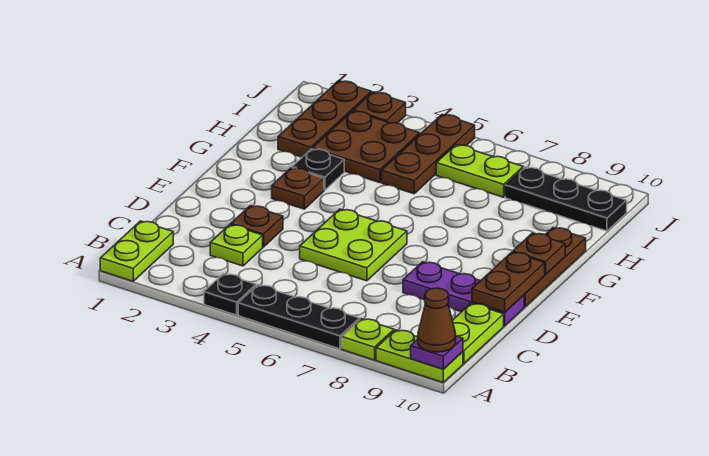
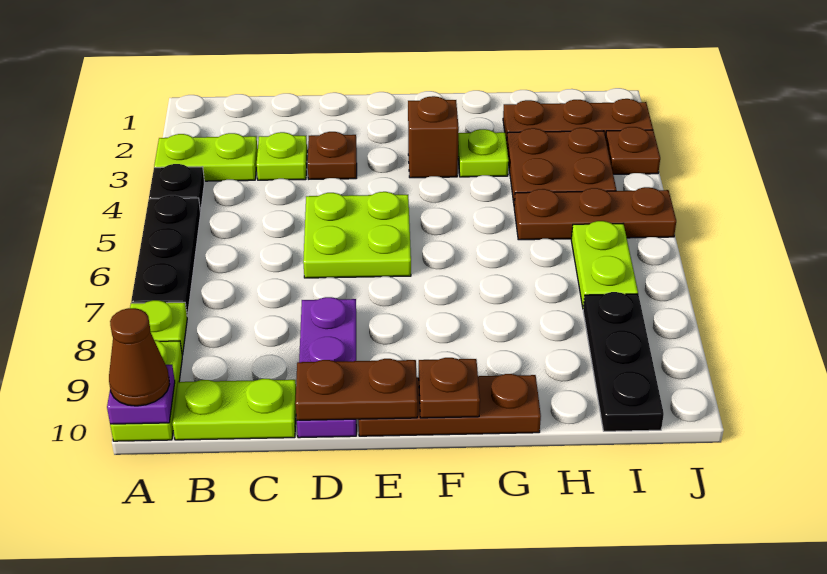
lime 1x2 plate [100,221,173,281] -> lime 1x2 plate moved to [154,133,258,181]
brown 1x1 plate [272,168,324,209] -> brown 1x1 brick [408,96,459,178]
black 1x1 plate [292,149,344,190] -> lime 1x1 plate [458,129,509,177]

